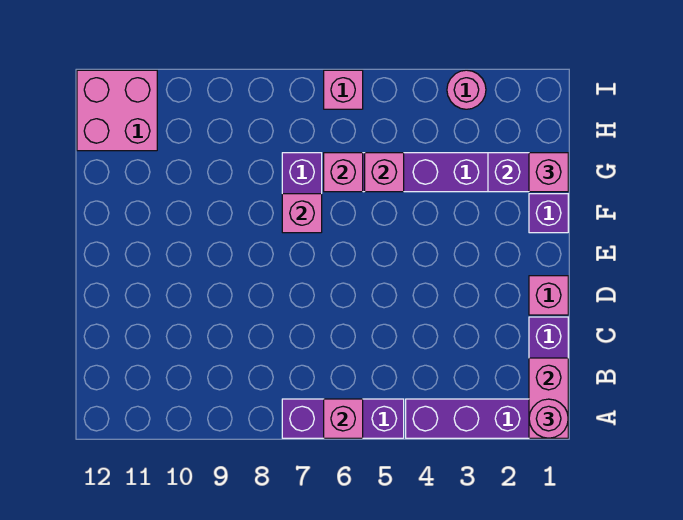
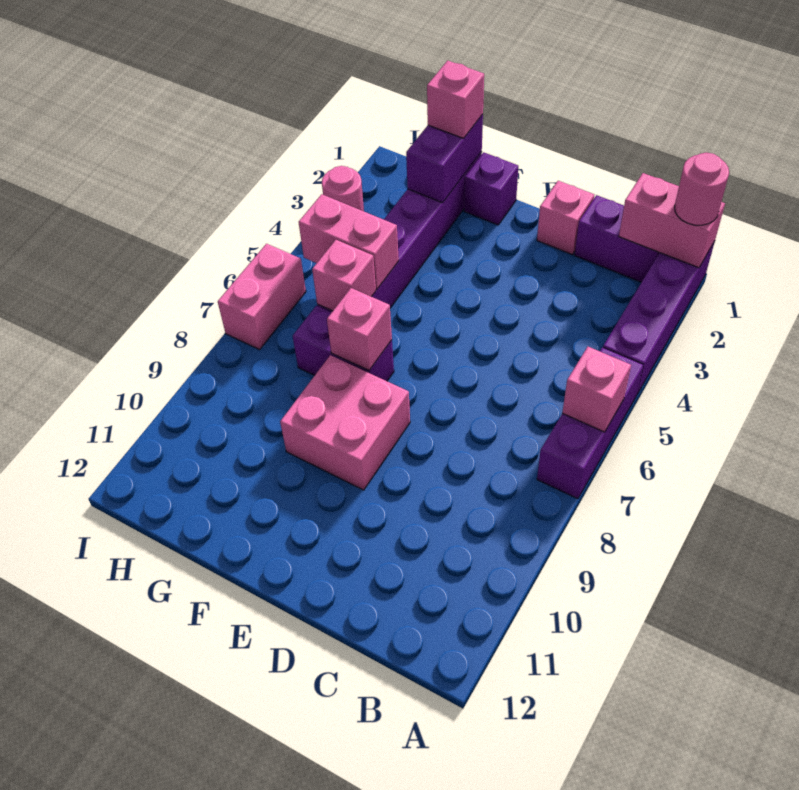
pink 1x1 brick [365,153,404,192] -> pink 1x2 brick [299,194,399,289]
pink 2x2 brick [77,70,157,151] -> pink 2x2 brick moved to [280,355,410,490]
pink 1x1 brick [324,70,363,109] -> pink 1x2 brick [218,244,306,350]

